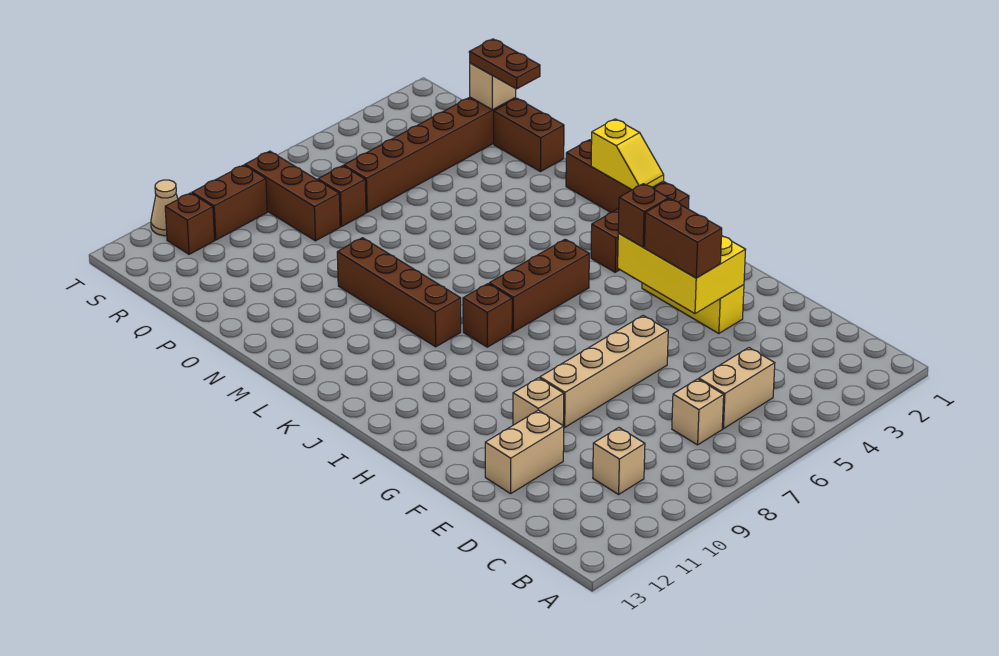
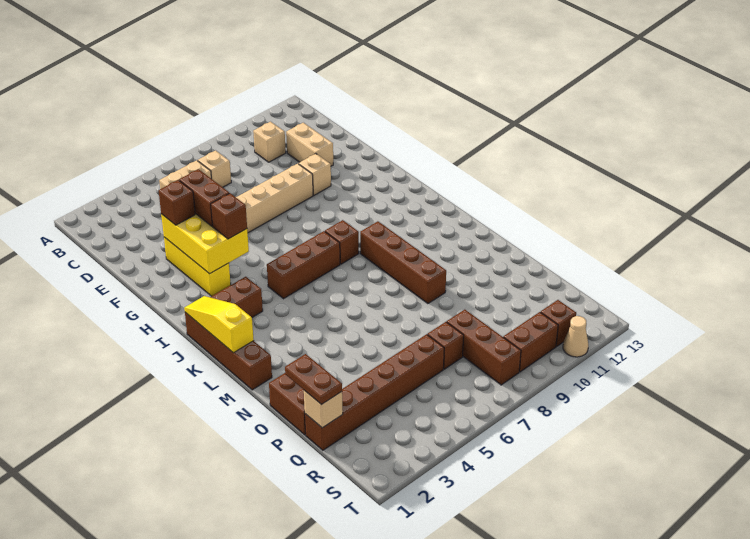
tan 1x2 brick [485,410,564,494] -> tan 1x2 brick turned to [286,123,333,166]
none -> brown 1x1 brick [159,180,195,225]
yellow 1x2 slope [591,119,664,190] -> yellow 1x3 slope [184,296,254,353]

